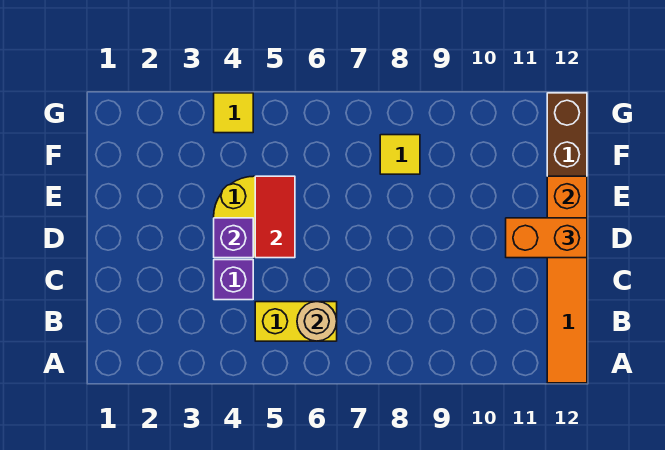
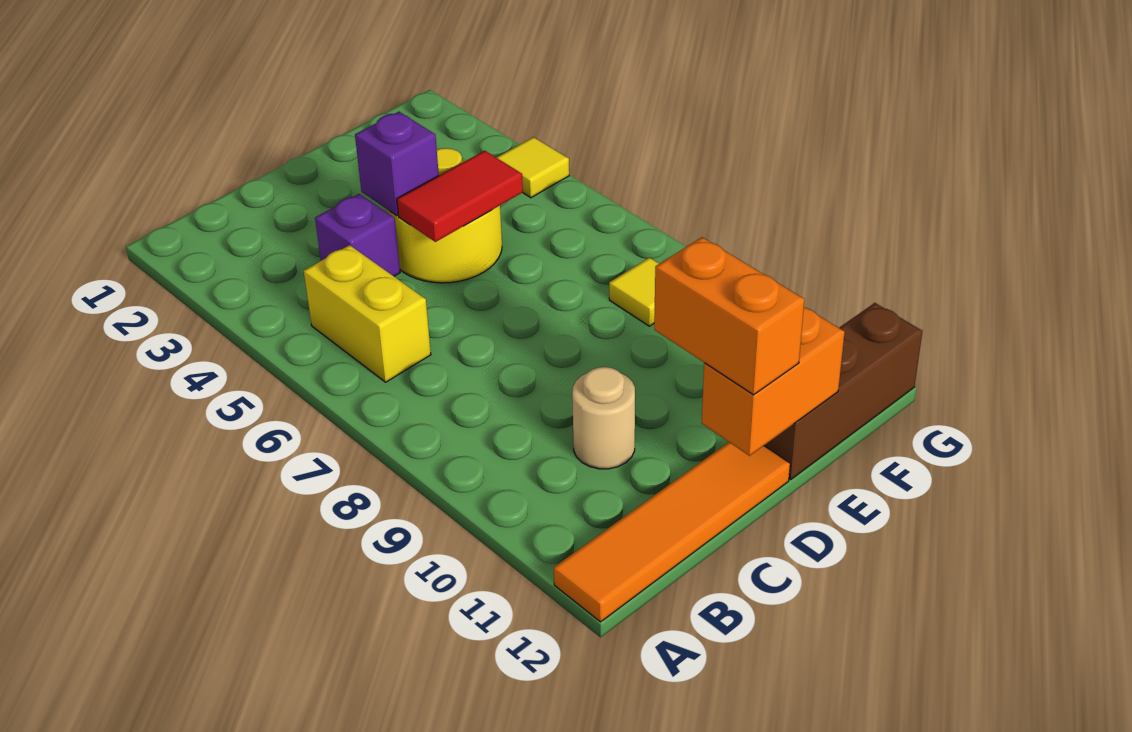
tan 1x1 round brick [297,302,337,341] -> tan 1x1 round brick moved to [572,367,635,469]

